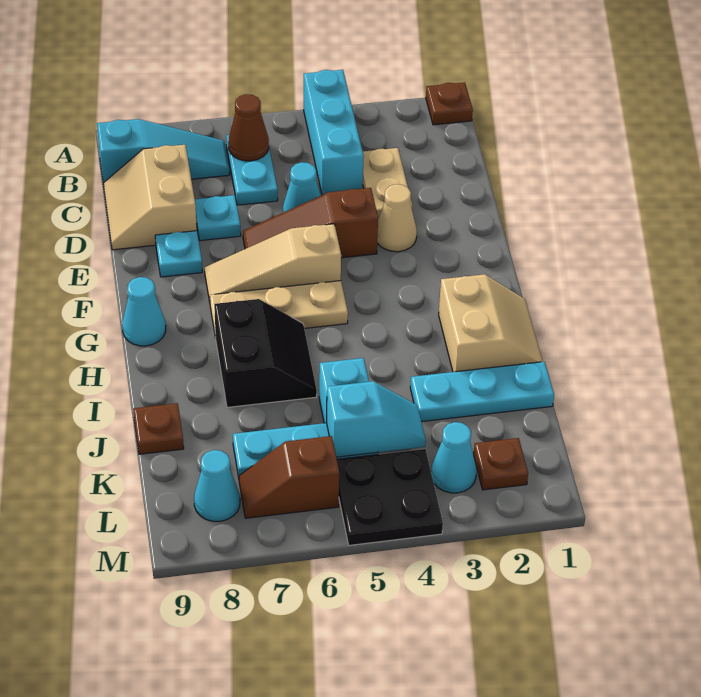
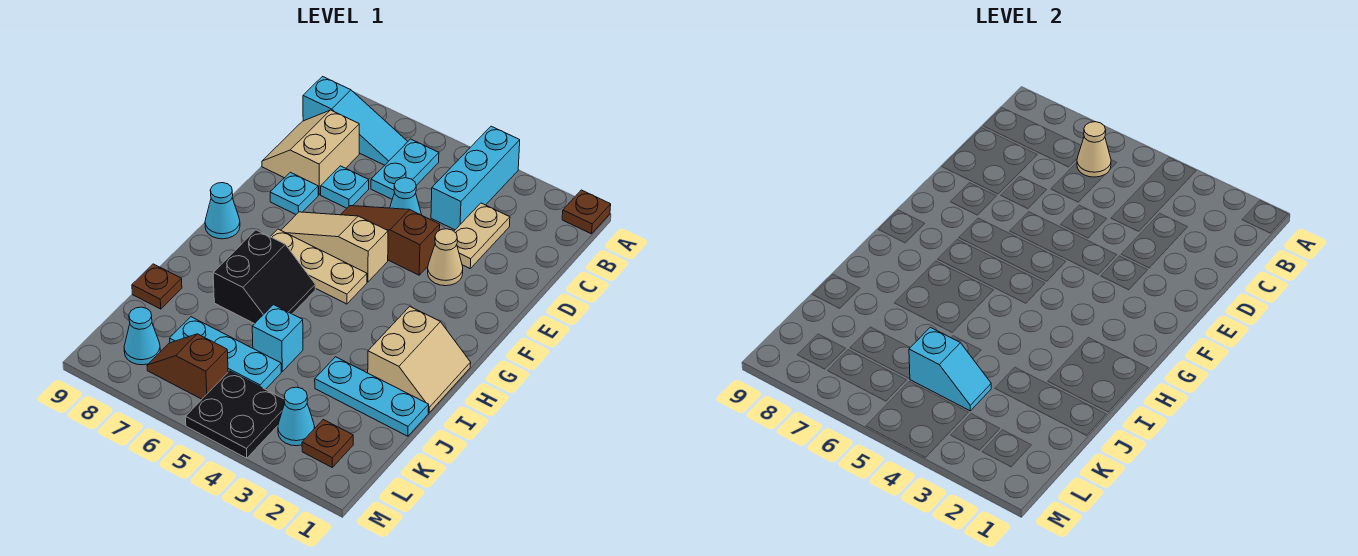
brown 1x1 cone [228,94,269,161] -> tan 1x1 cone [1077,122,1111,177]

